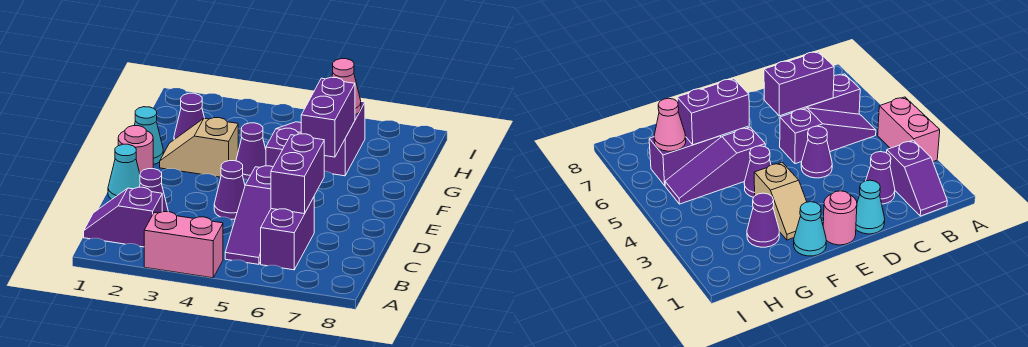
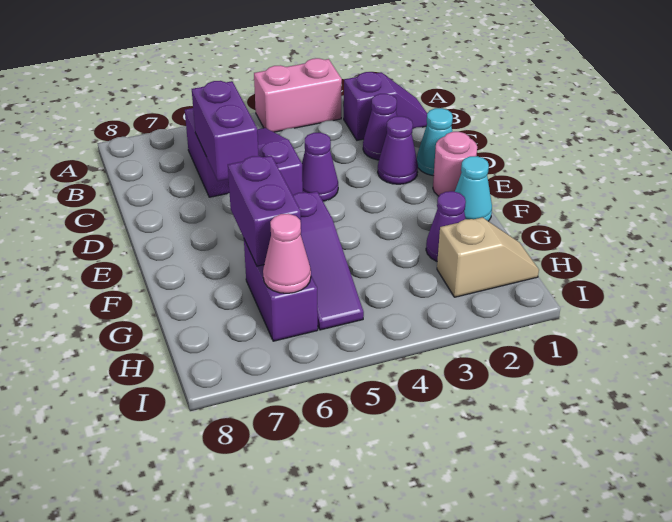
tan 1x2 slope [160,118,238,177] -> tan 1x2 slope moved to [437,217,539,297]
purple 1x1 cone [236,123,266,180] -> purple 1x1 cone moved to [378,116,418,184]

